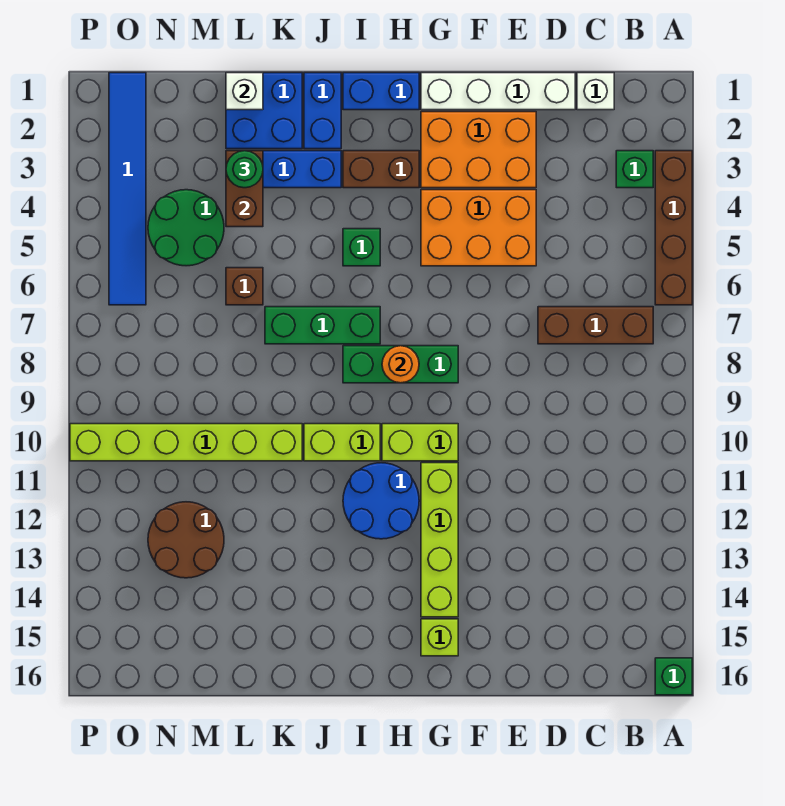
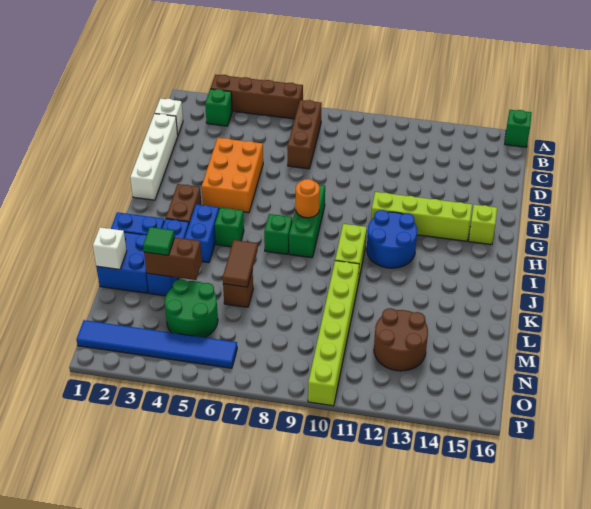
orange 2x3 brick [421,112,536,188] -> none
lime 1x2 brick [382,424,458,461] -> none
blue 1x2 brick [343,73,419,110] -> blue 1x2 brick moved to [185,204,219,263]
green 1x3 brick [265,307,380,344] -> green 1x1 brick [264,214,292,254]
none -> brown 1x2 tile [223,240,258,287]
green 1x1 round brick [226,151,263,188] -> green 1x1 tile [143,227,175,255]

